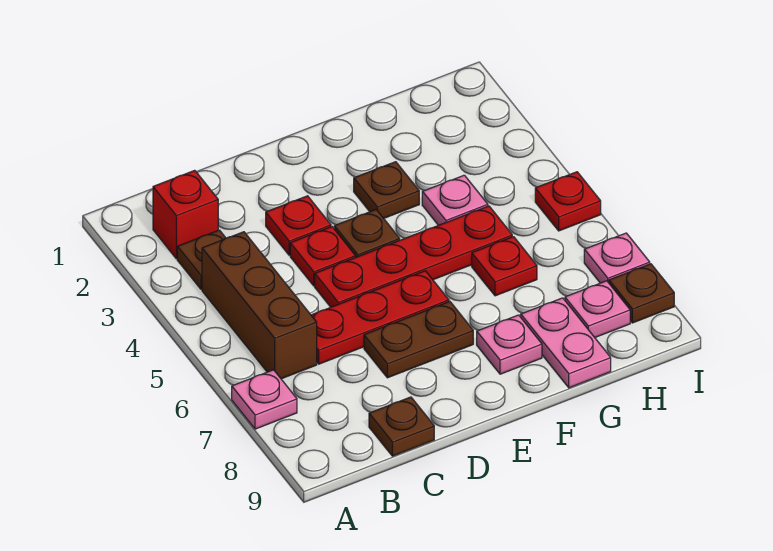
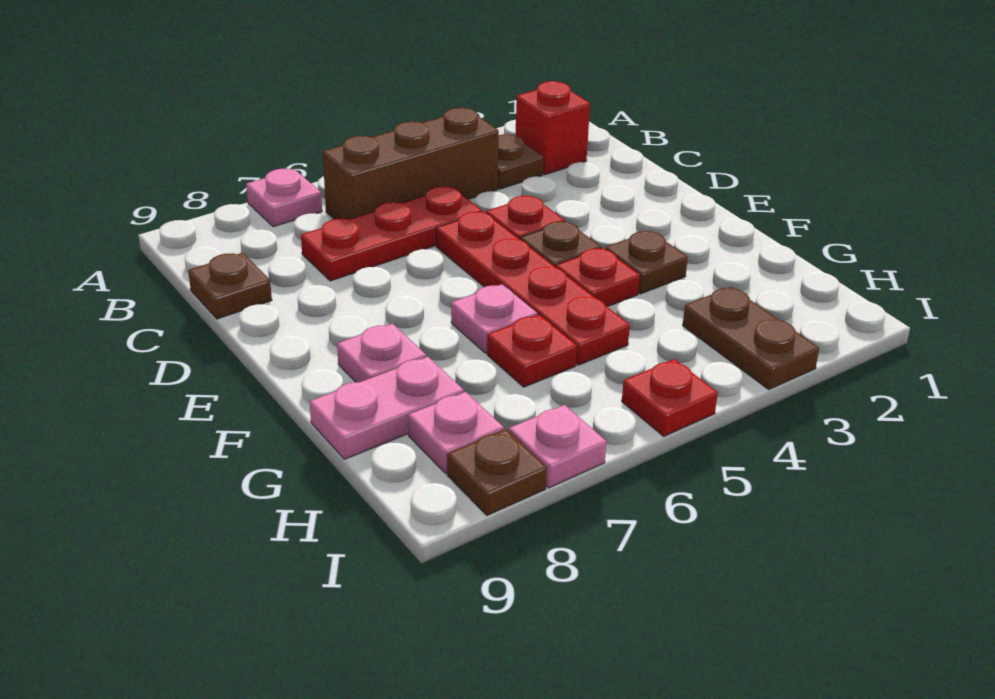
red 1x3 plate [311,271,449,364] -> red 1x3 plate turned to [301,187,482,281]
red 1x1 plate [266,196,331,255] -> red 1x1 plate moved to [556,248,640,307]
brown 1x2 plate [364,302,473,378] -> brown 1x2 plate moved to [683,287,819,389]
pink 1x1 plate [422,175,488,225] -> pink 1x1 plate moved to [451,284,538,353]

